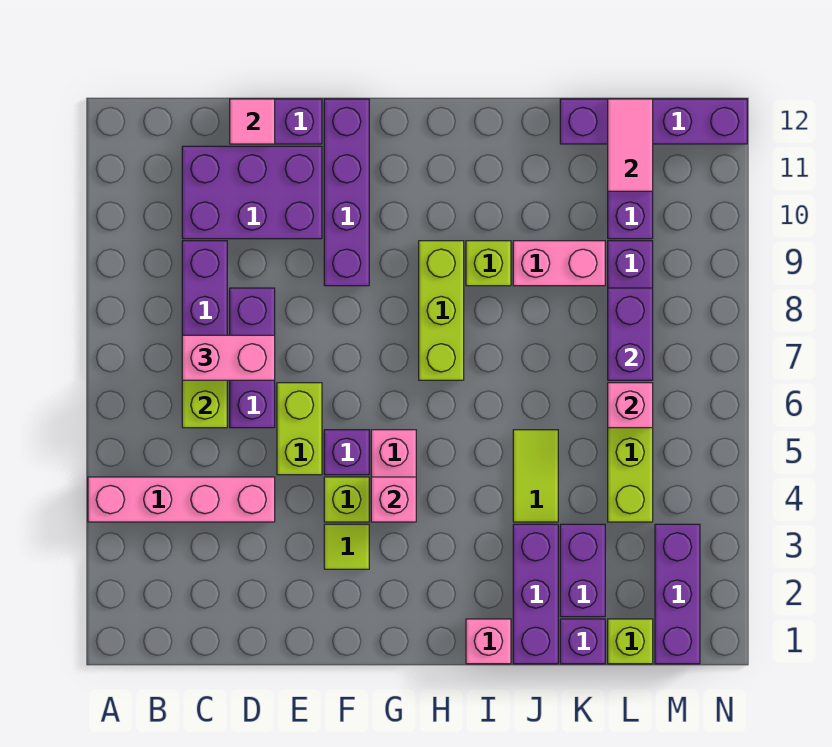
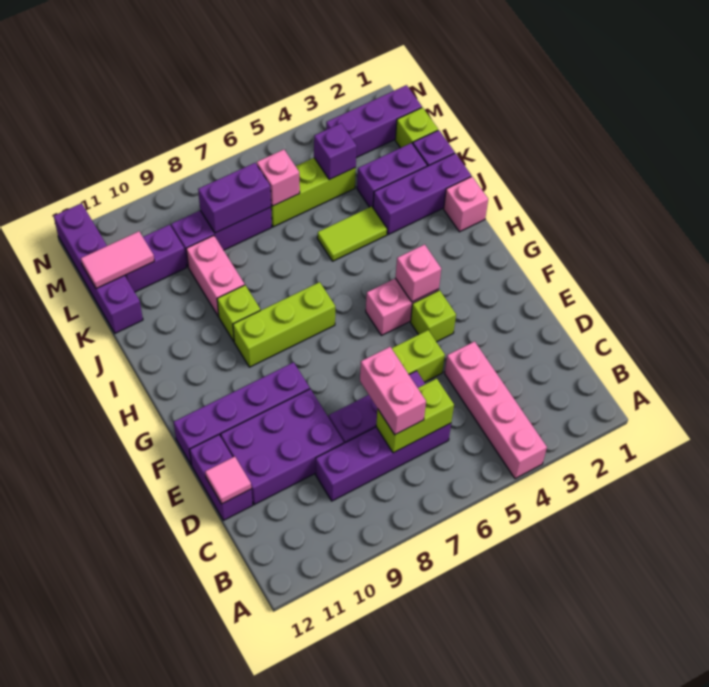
purple 2x3 brick [182,146,322,239] -> purple 2x3 brick turned to [221,389,344,505]
lime 1x1 tile [324,524,369,569] -> none
purple 1x1 brick [324,430,369,475] -> purple 1x1 brick moved to [314,123,357,180]

